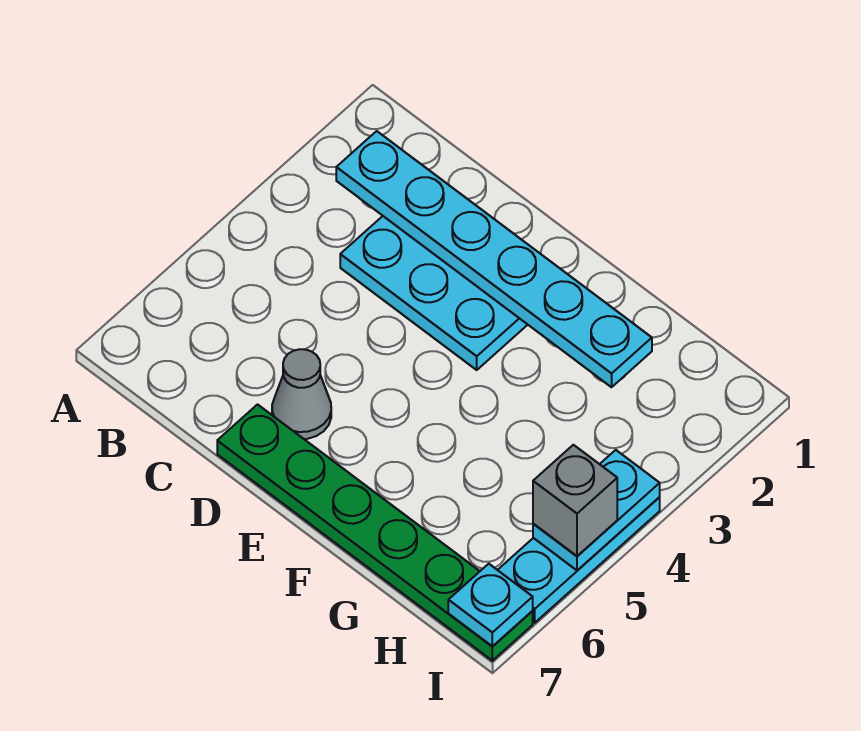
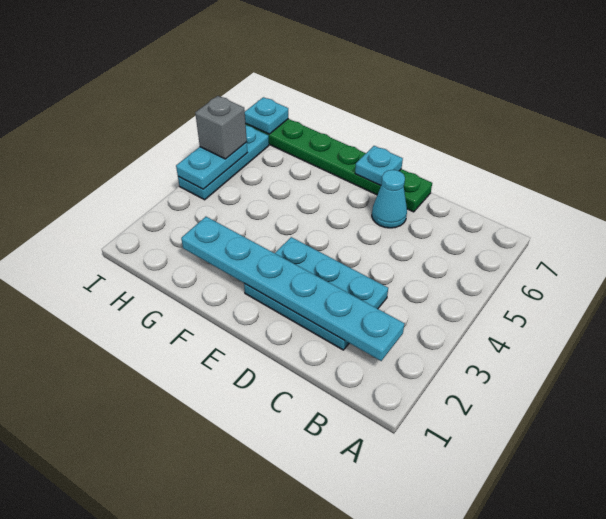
grey 1x1 cone [272,349,331,439] -> cyan 1x1 cone [372,170,407,228]
none -> cyan 1x1 plate [355,146,403,186]

